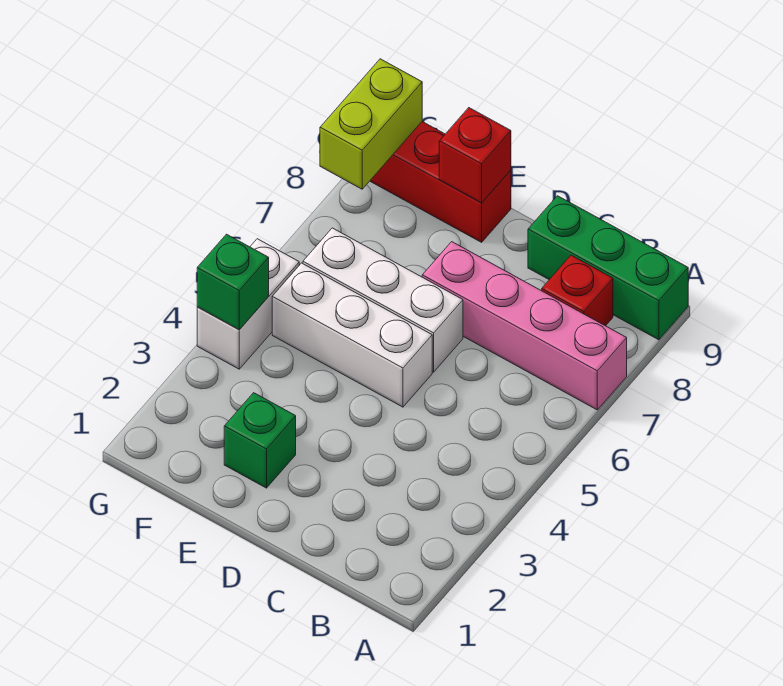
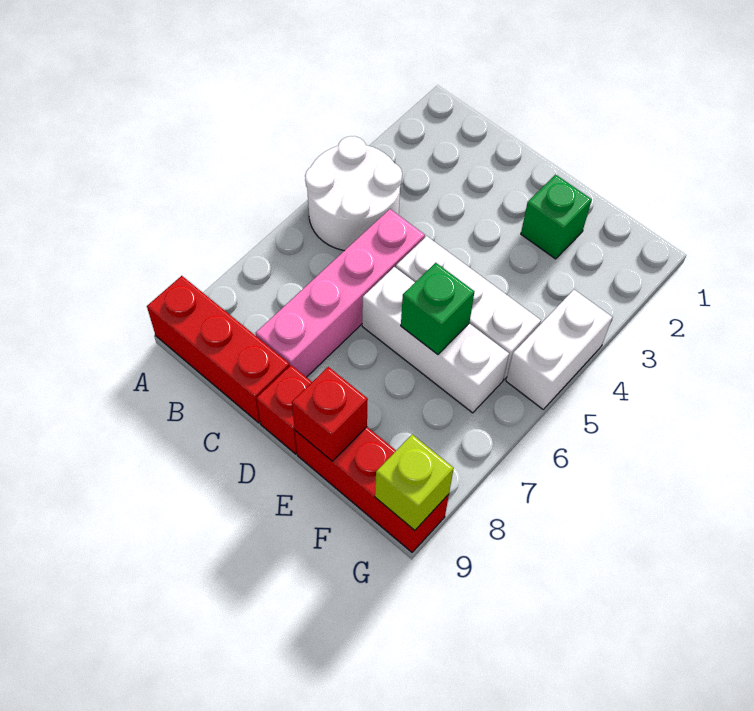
none -> white 2x2 round brick [305,136,402,251]
pink 1x4 brick [422,242,627,410] -> pink 1x4 brick turned to [256,209,425,377]
green 1x3 brick [528,196,688,340] -> red 1x3 brick [147,276,290,423]
red 1x1 brick [542,255,613,326] -> red 1x1 brick moved to [256,365,312,454]
green 1x1 brick [197,234,269,330] -> green 1x1 brick moved to [401,263,474,355]
lime 1x2 brick [320,59,422,189] -> lime 1x1 brick [375,435,454,530]

